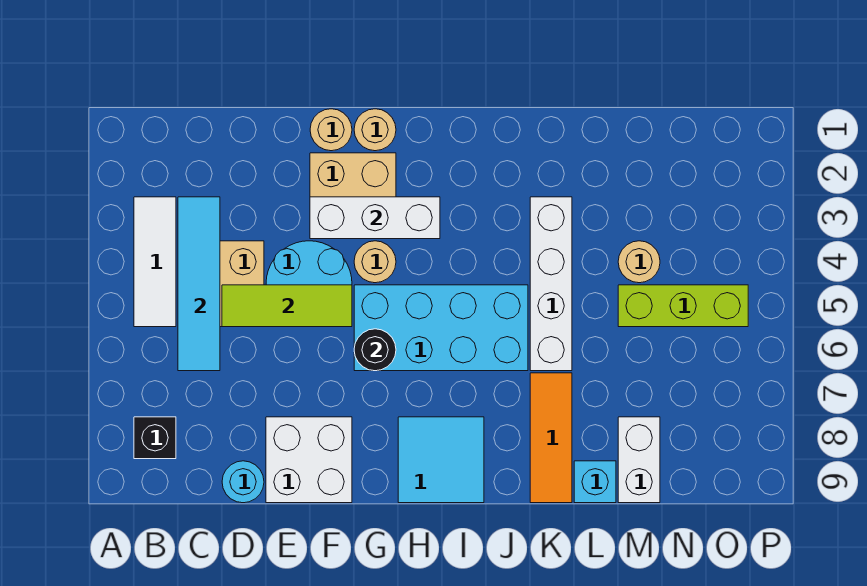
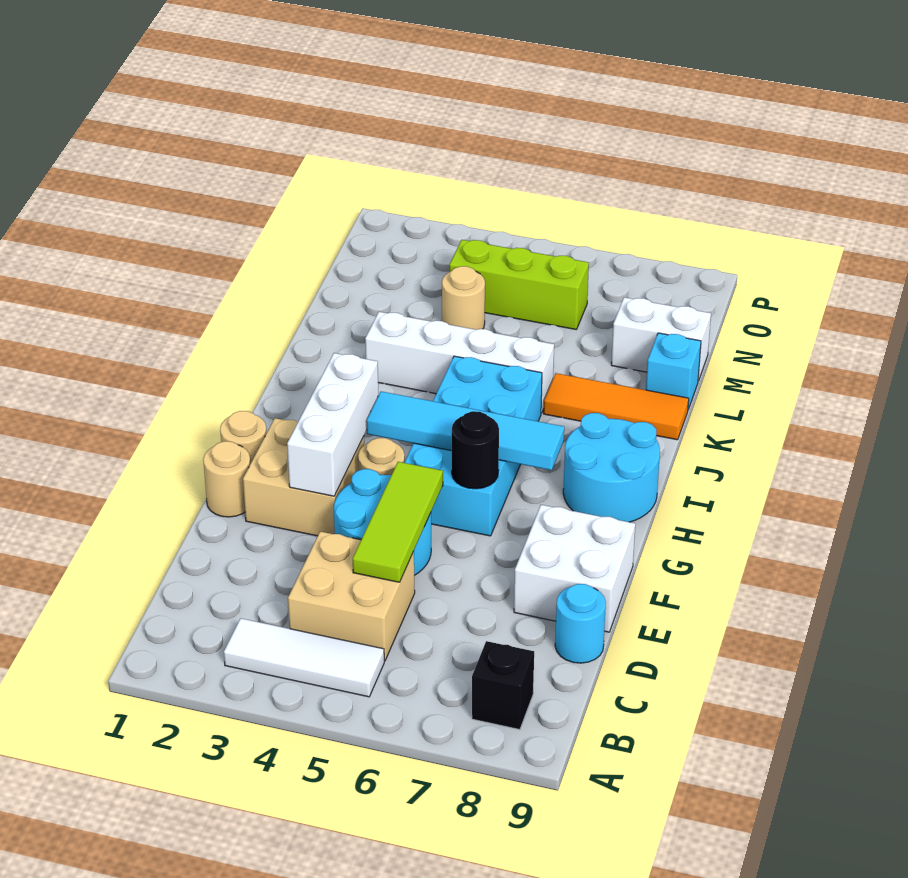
cyan 1x4 tile [178,197,220,371] -> cyan 1x4 tile moved to [367,391,564,470]
cyan 2x2 tile [398,417,484,503] -> cyan 2x2 round brick [563,413,660,522]
lime 1x3 brick [618,285,748,327] -> lime 1x3 brick turned to [450,240,589,329]

